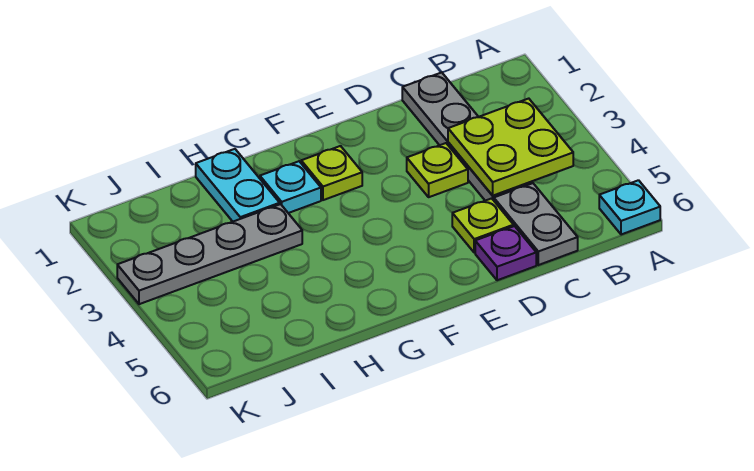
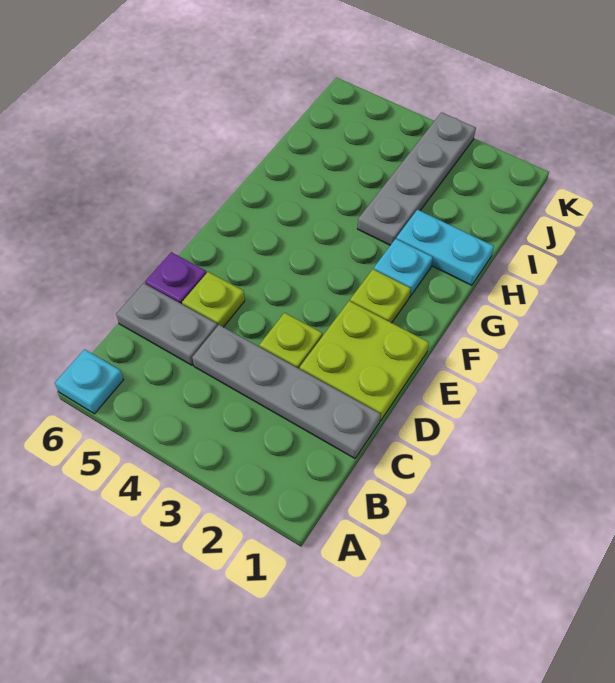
lime 2x2 plate [448,99,573,196] -> lime 2x2 plate moved to [300,301,429,421]

